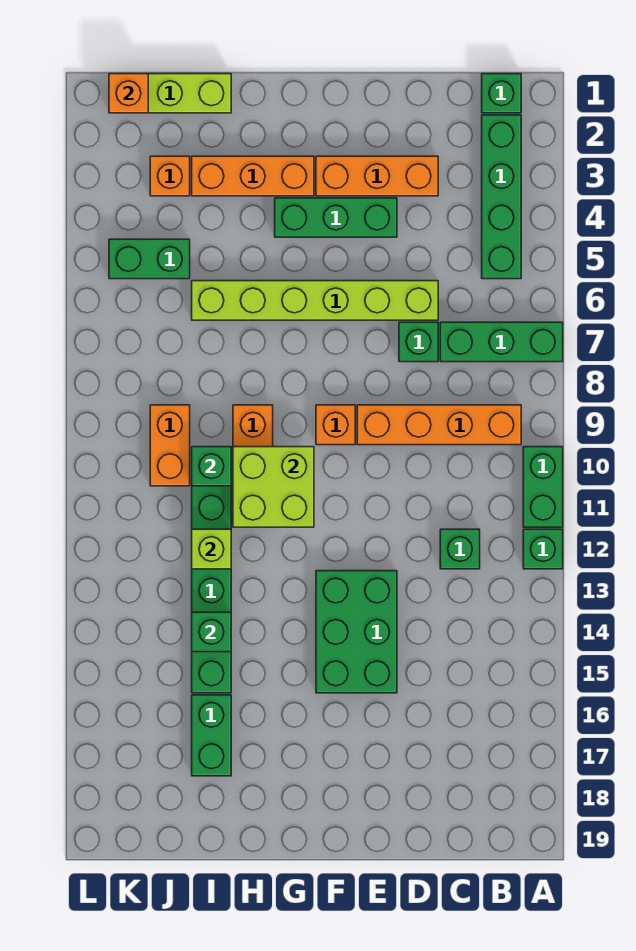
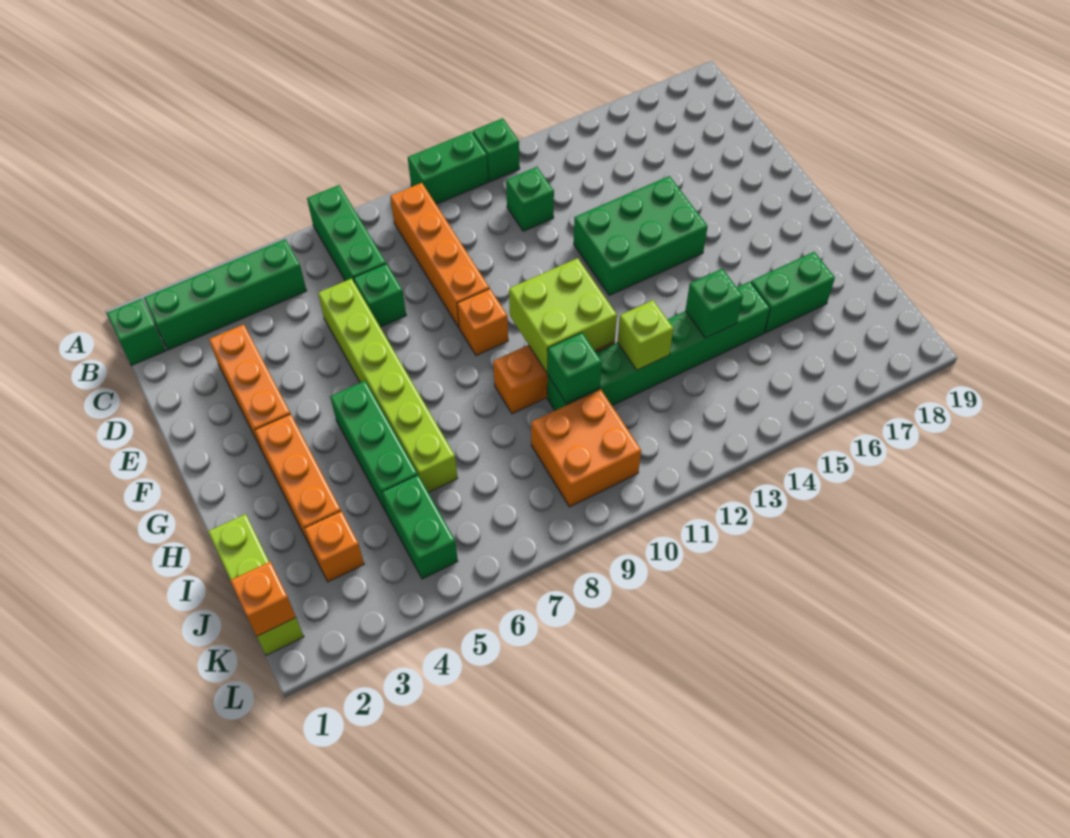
green 1x3 brick [275,198,397,237] -> green 1x3 brick moved to [330,381,418,511]
orange 1x2 brick [150,405,190,486] -> orange 2x2 brick [531,389,641,507]

